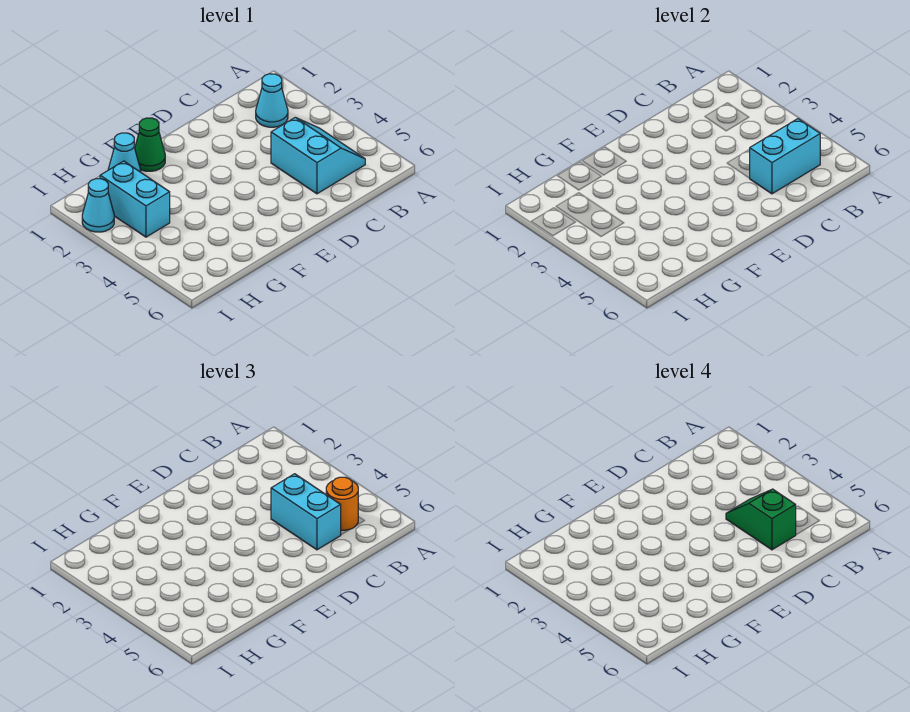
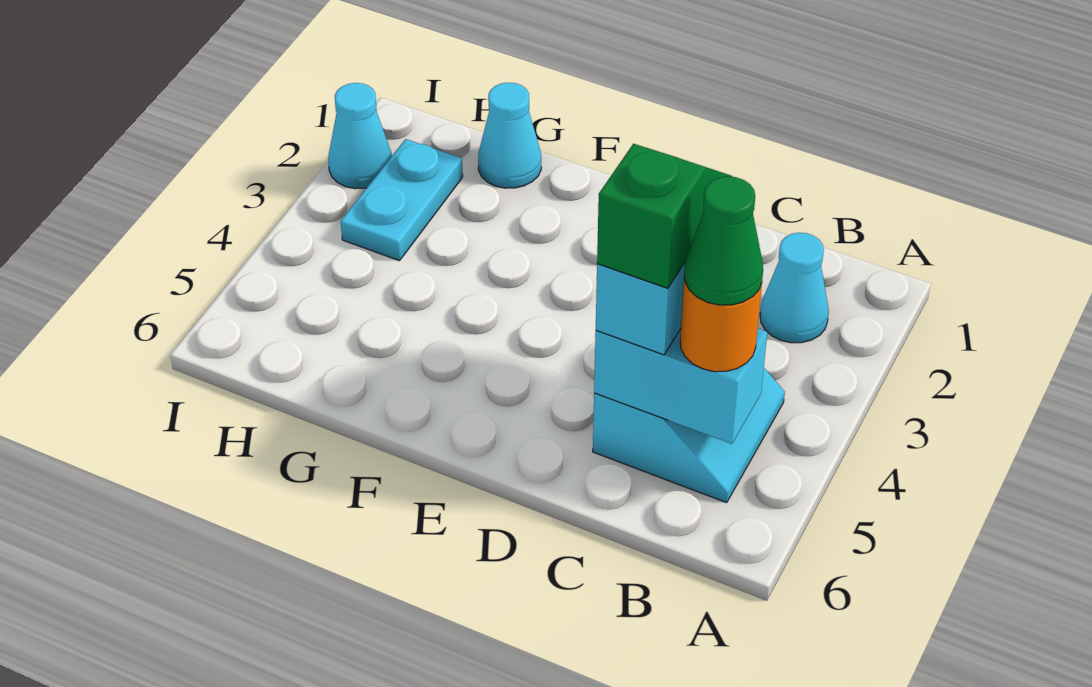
green 1x1 cone [135,118,165,171] -> green 1x1 cone moved to [684,177,763,305]
cyan 1x2 brick [100,161,170,237] -> cyan 1x2 plate [341,139,463,261]

